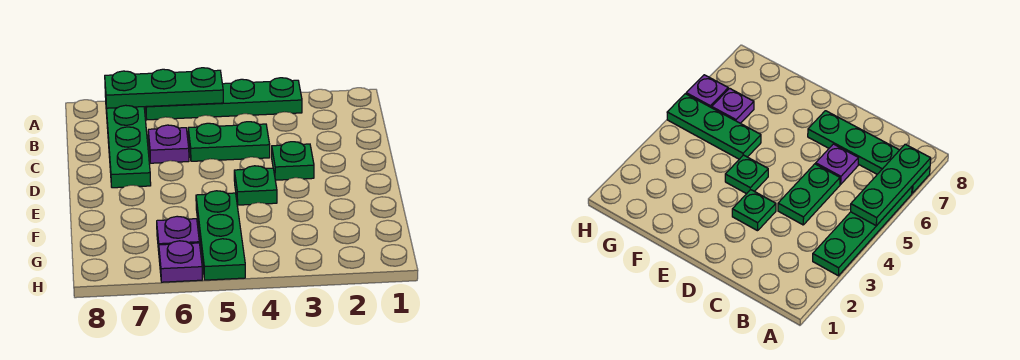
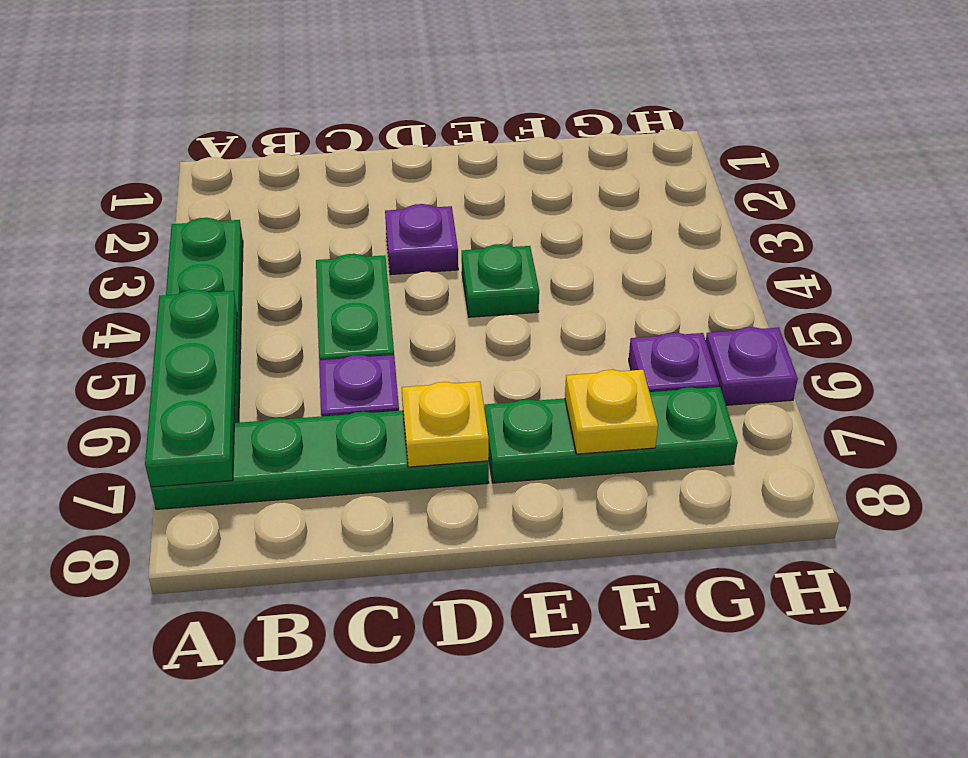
green 1x1 plate [272,142,314,180] -> purple 1x1 plate [385,204,458,275]
none -> yellow 1x1 plate [402,382,489,467]
green 1x3 plate [196,191,245,280] -> green 1x3 plate moved to [484,387,738,483]
none -> yellow 1x1 plate [565,370,658,454]

